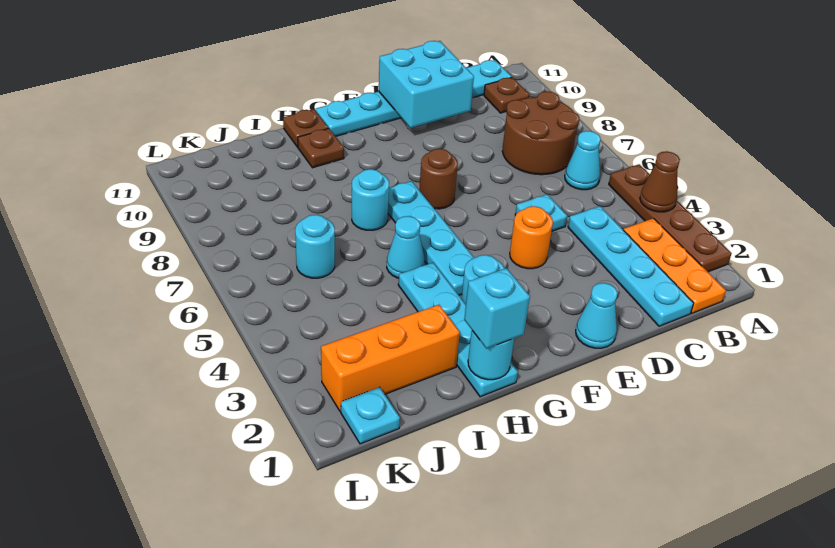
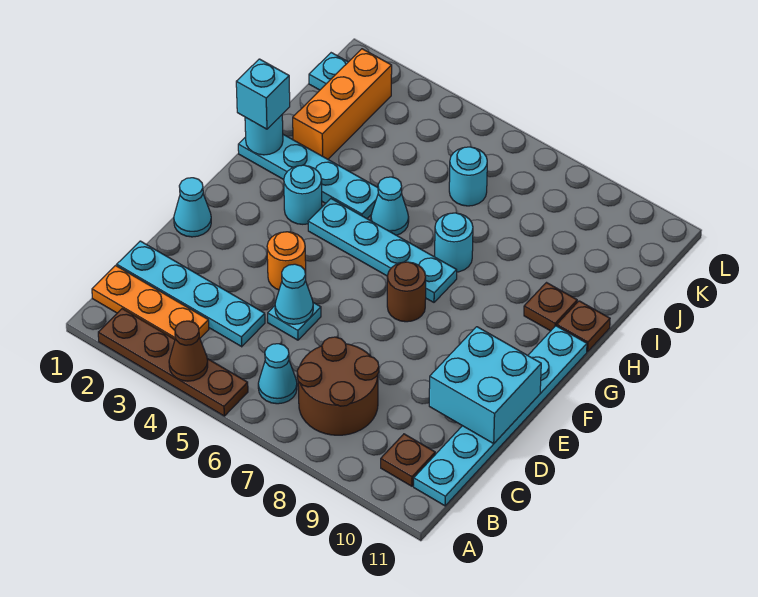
none -> cyan 1x1 cone [275,264,313,324]

